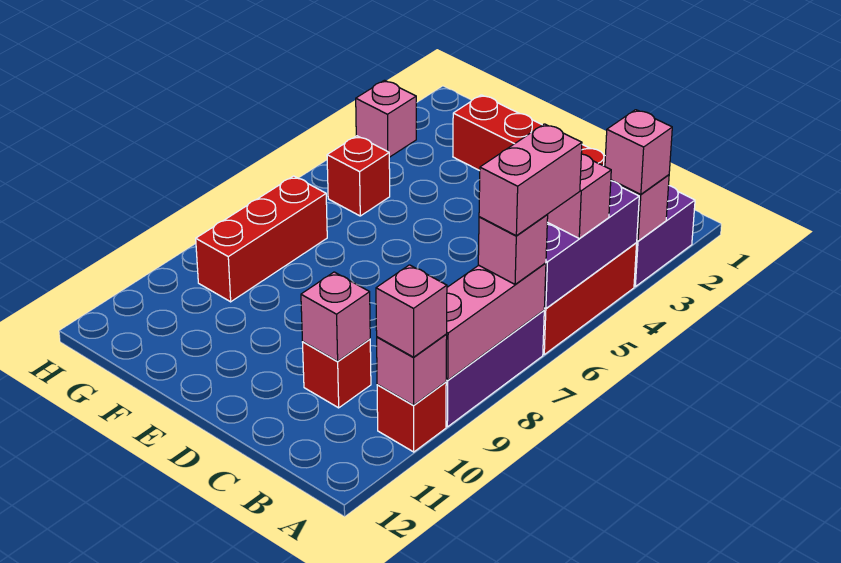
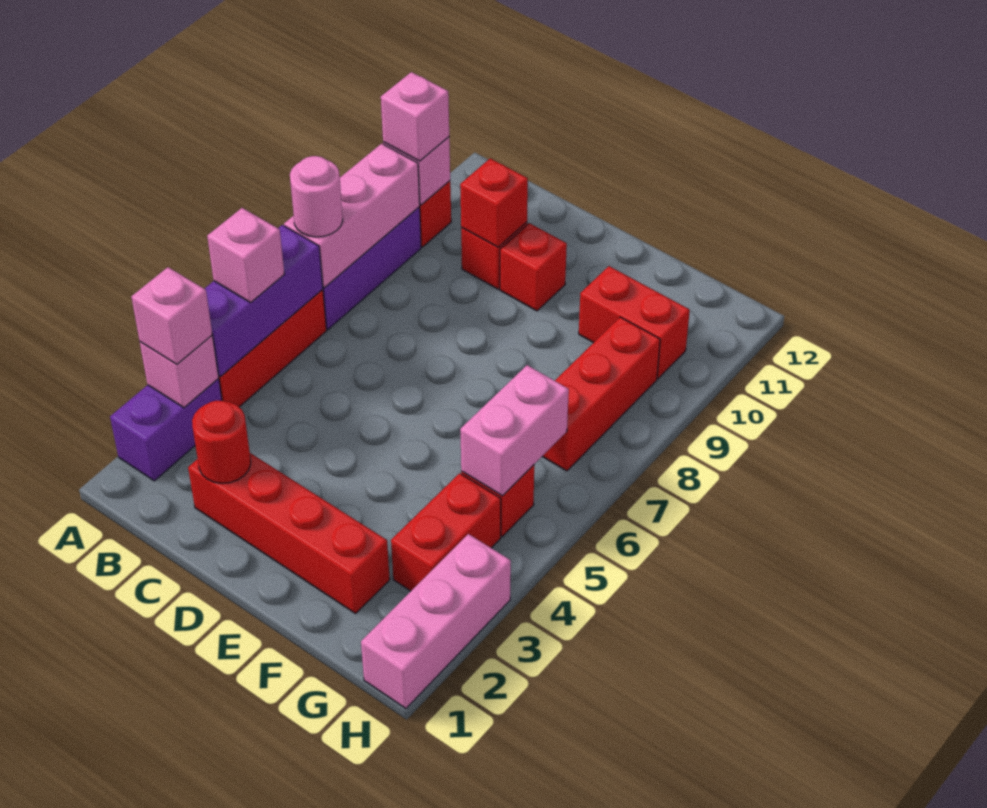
pink 1x2 brick [479,124,582,236] -> pink 1x2 brick moved to [460,365,569,496]
pink 1x1 brick [478,215,548,284] -> pink 1x1 round brick [290,156,343,237]
none -> red 1x1 round brick [192,401,251,483]
pink 1x1 brick [301,272,370,361] -> red 1x1 brick [460,158,528,247]
none -> red 1x1 brick [500,223,567,311]
none -> red 1x2 brick [579,266,690,378]
none -> red 1x2 brick [391,473,501,591]
pink 1x1 brick [356,80,416,157] -> pink 1x3 brick [361,534,511,709]

